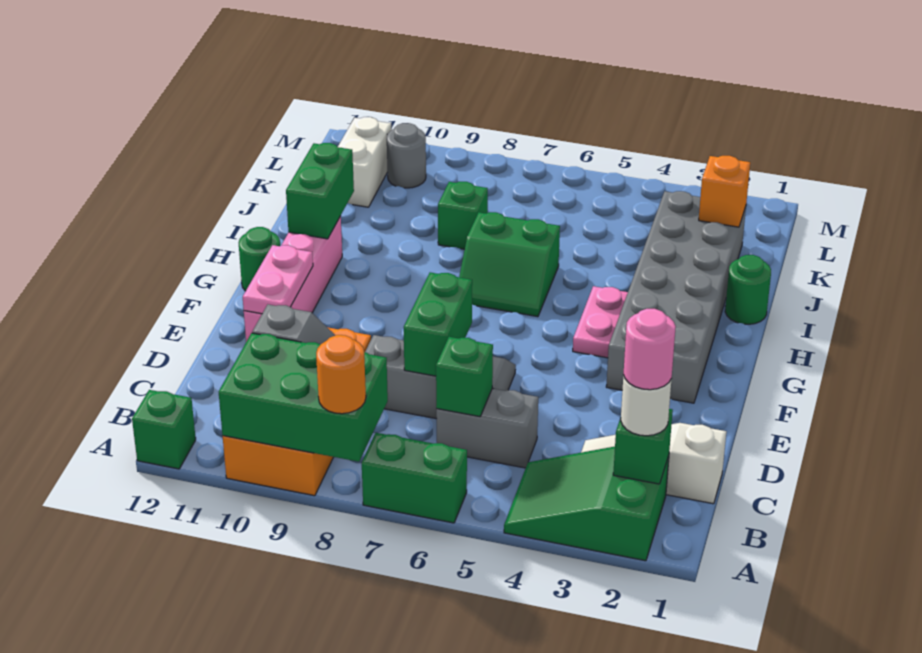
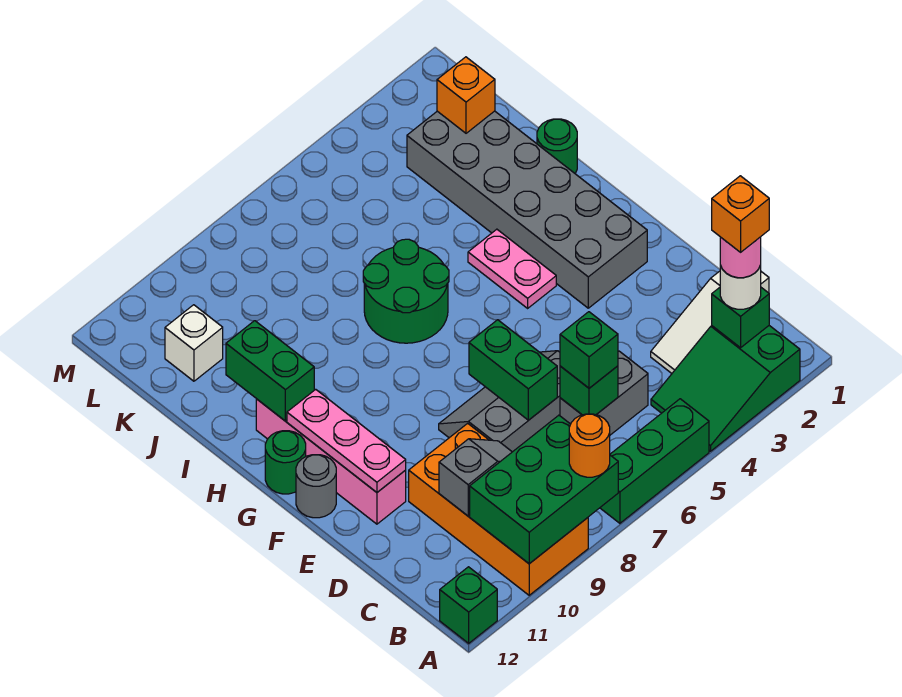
green 1x2 brick [362,433,467,523] -> green 1x3 brick [600,399,709,523]
none -> orange 1x1 brick [712,176,769,252]
pink 1x2 plate [243,245,313,314] -> pink 1x3 plate [287,389,406,492]
green 2x2 slope [459,212,560,317] -> green 2x2 round brick [363,239,449,343]
green 1x1 brick [438,182,488,249] -> green 1x1 brick moved to [560,312,618,388]
white 1x2 brick [338,117,391,207] -> white 1x1 brick [165,305,223,381]
grey 1x1 round brick [387,123,426,188] -> grey 1x1 round brick moved to [296,455,336,518]

